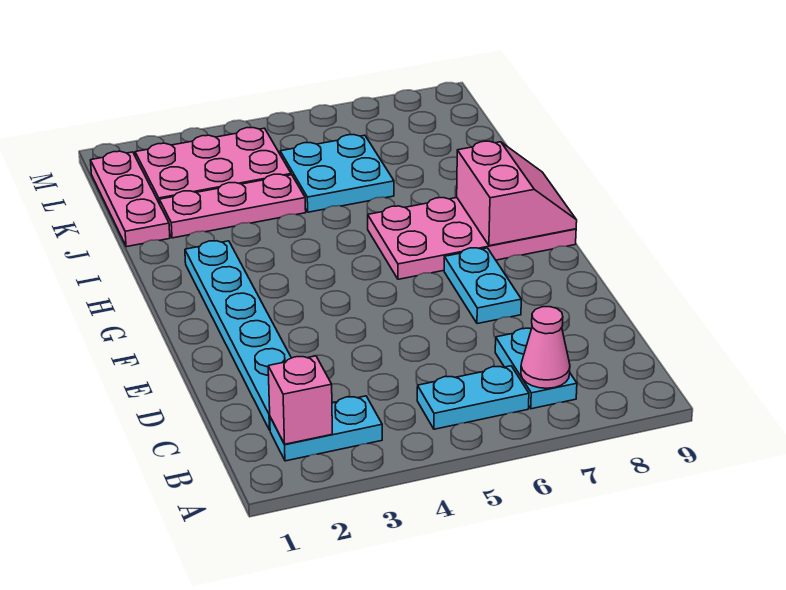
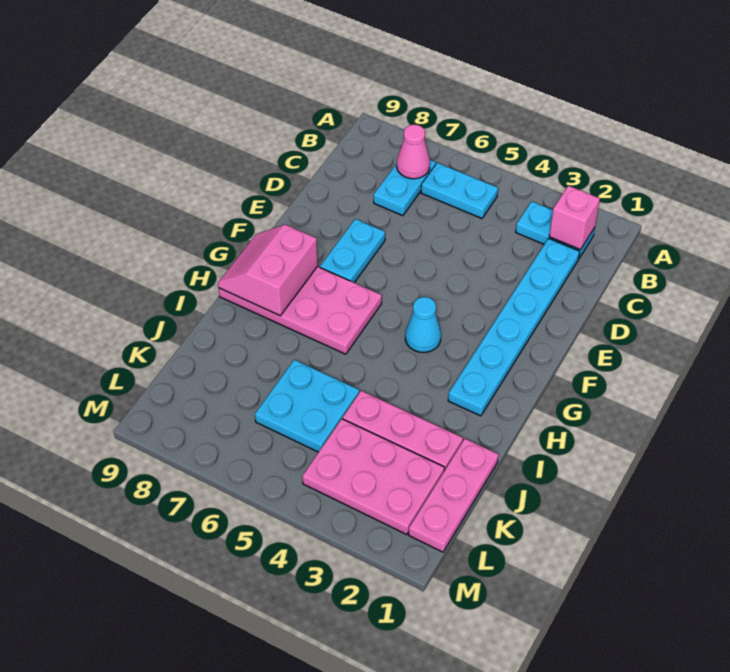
none -> cyan 1x1 cone [405,297,441,352]

